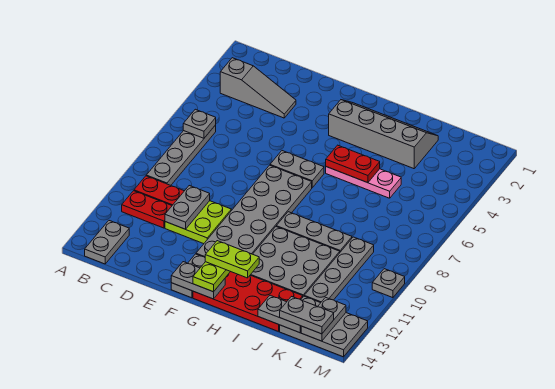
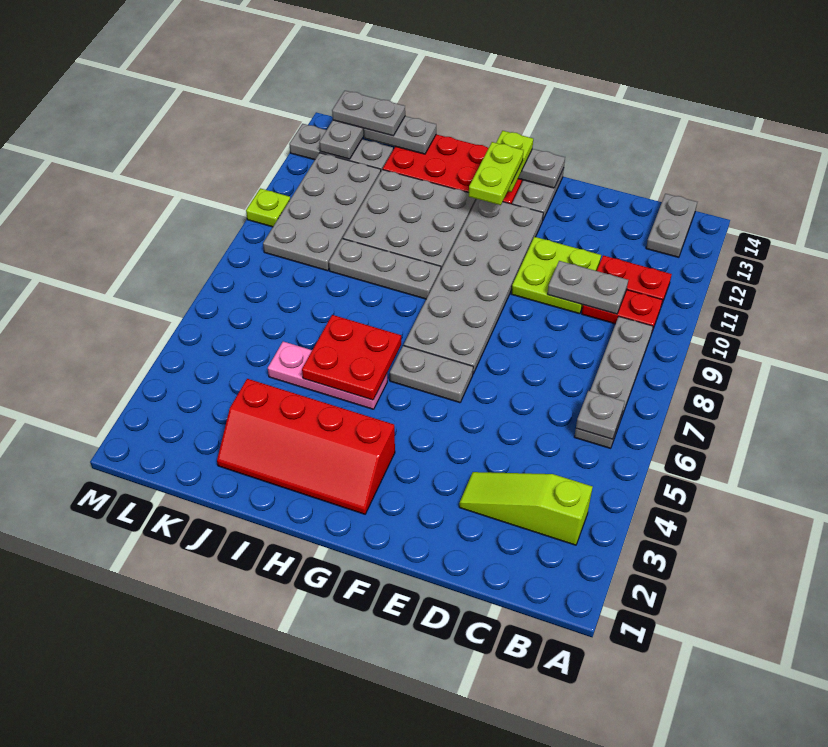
grey 1x3 slope [220,58,296,118] -> lime 1x3 slope [459,472,593,545]
grey 1x2 plate [165,186,210,229] -> grey 1x2 plate turned to [547,261,628,314]
grey 2x4 slope [329,100,438,169] -> red 2x4 slope [217,379,395,514]
lime 1x2 plate [205,241,259,278] -> lime 1x2 plate turned to [469,142,524,205]
red 1x2 plate [326,145,380,183] -> red 2x2 plate [302,315,401,400]
grey 1x4 plate [305,237,374,303] -> grey 2x4 plate [263,153,381,271]
grey 2x3 plate [280,296,368,357] -> grey 1x3 plate [289,124,393,170]
grey 1x1 plate [372,269,405,298] -> lime 1x1 plate [246,188,290,227]

